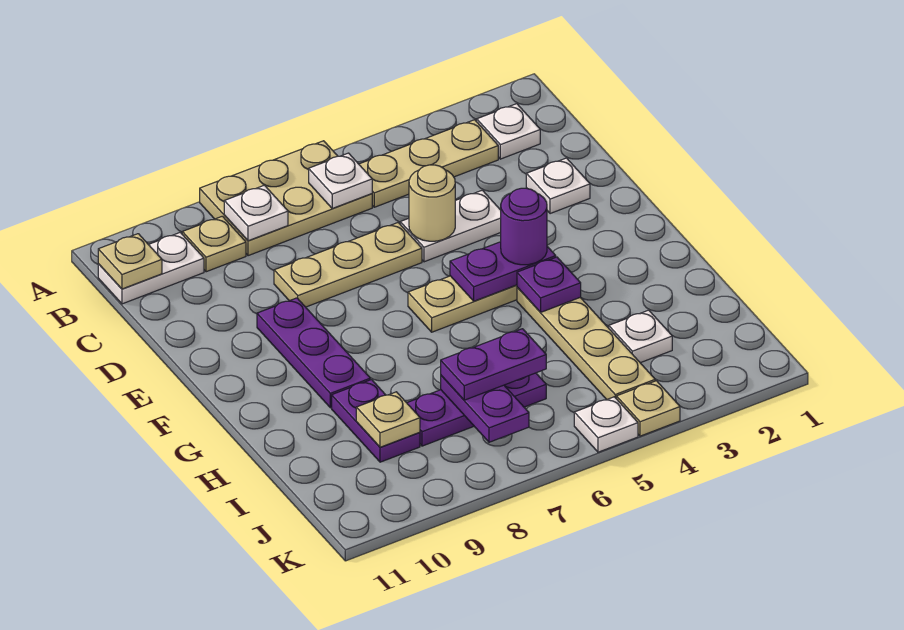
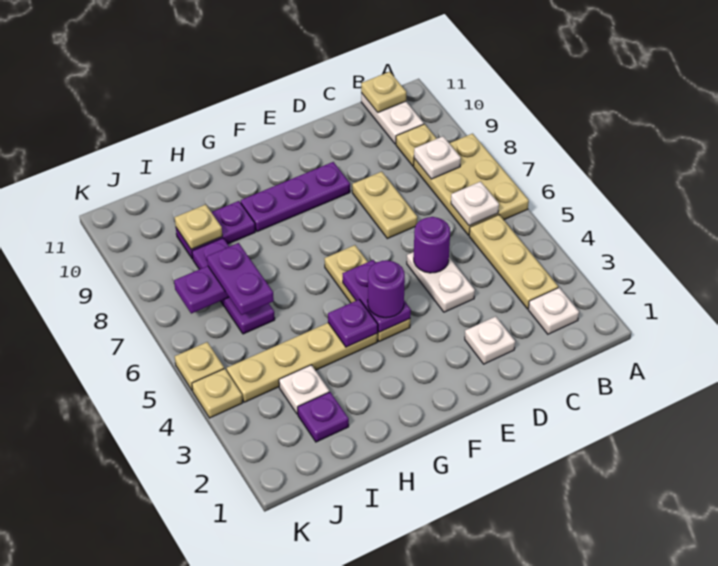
tan 1x1 round brick [409,165,455,241] -> purple 1x1 round brick [414,217,450,273]
tan 1x3 plate [274,223,422,307] -> tan 1x2 plate [352,172,417,239]
none -> purple 1x1 plate [298,392,349,442]
white 1x1 plate [574,397,638,452] -> tan 1x1 plate [175,342,224,391]

